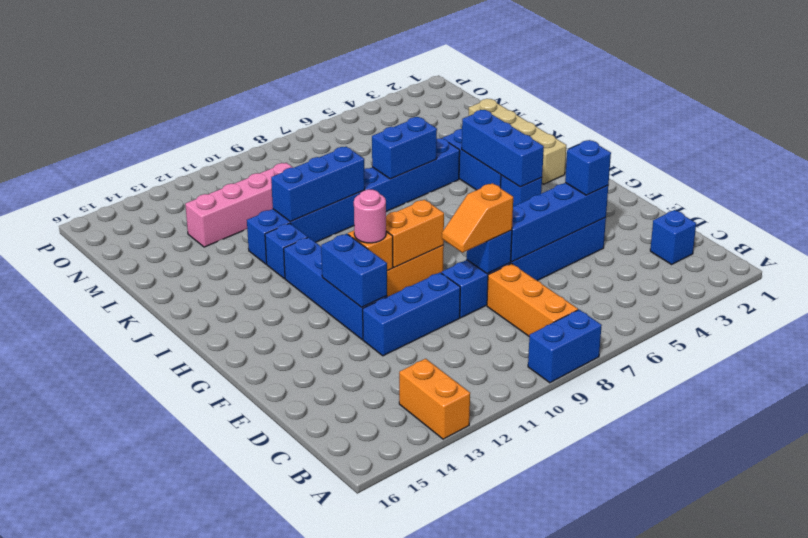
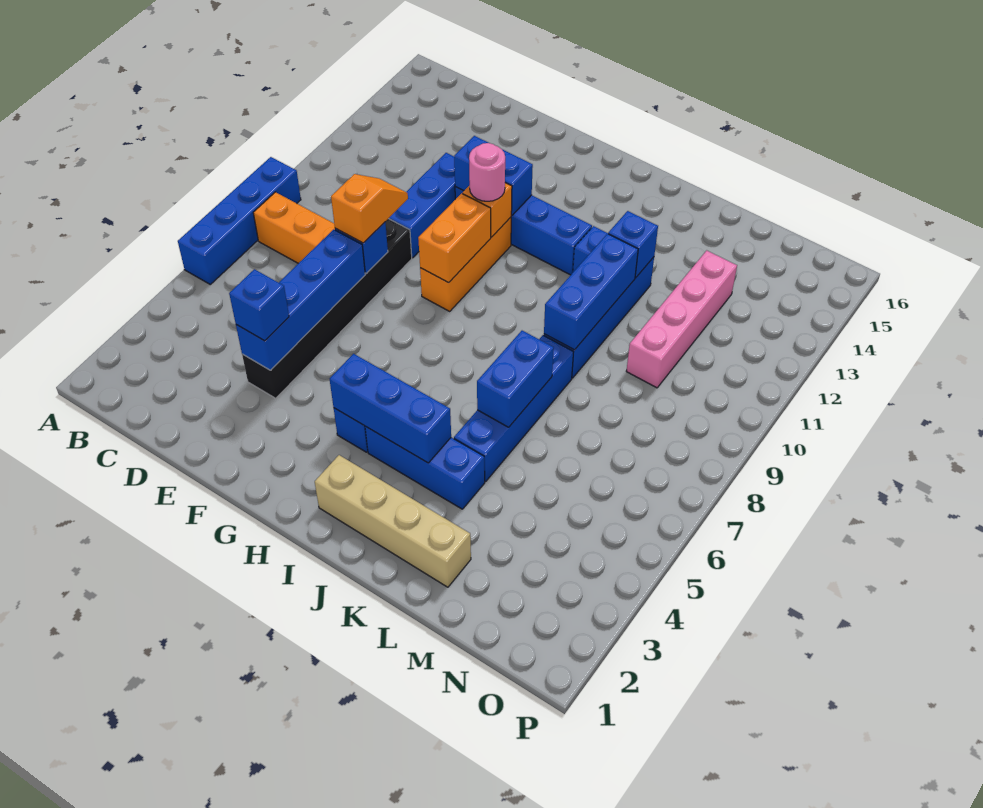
blue 1x2 brick [528,310,602,383] -> blue 1x4 brick [178,157,301,284]
orange 1x2 brick [399,359,470,439] -> none
blue 1x1 brick [650,210,696,264] -> blue 1x1 brick moved to [608,211,658,278]
blue 1x6 brick [441,217,606,318] -> black 1x6 brick [242,219,412,398]

